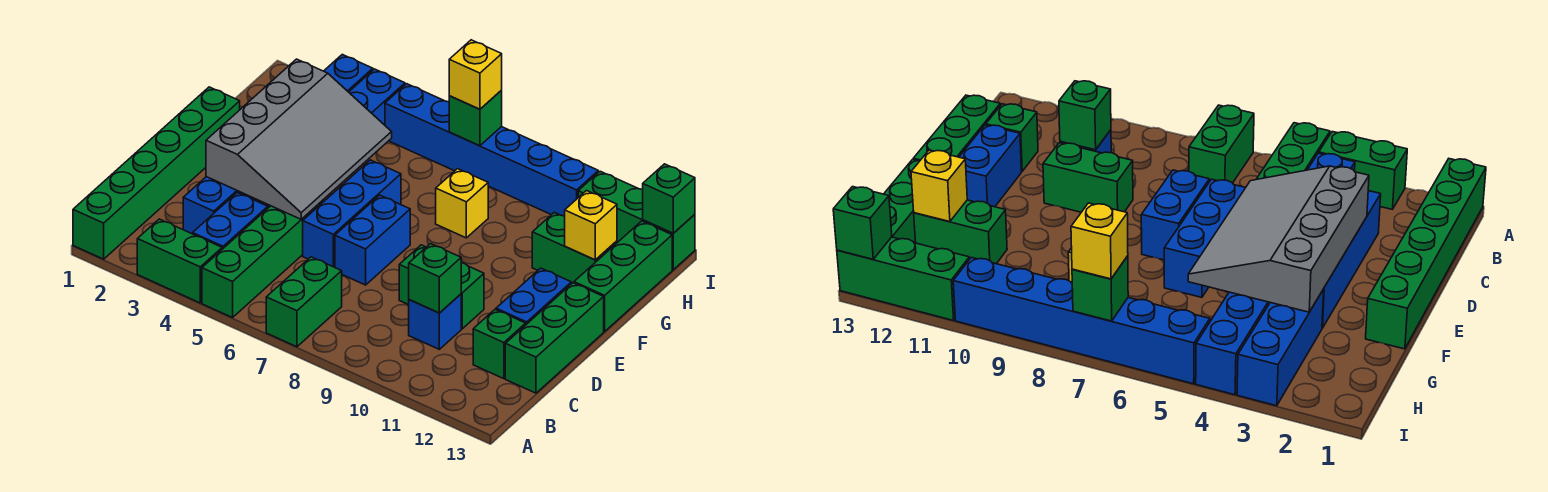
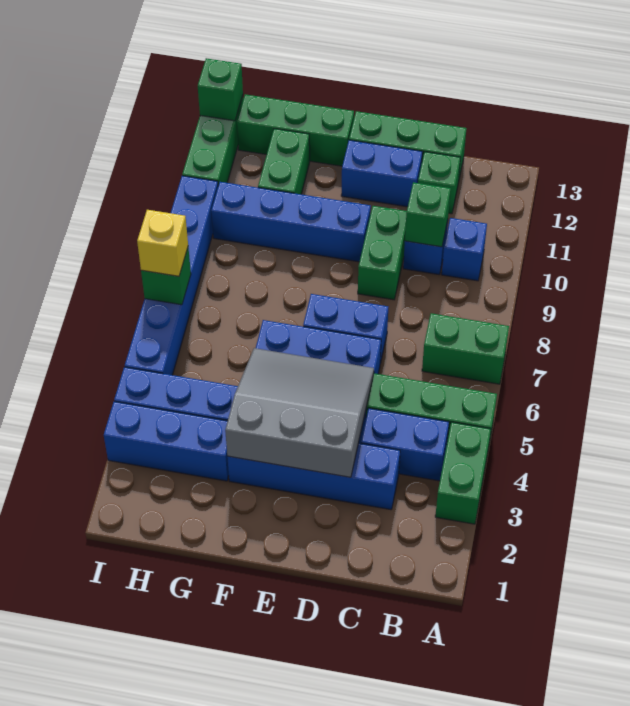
green 1x6 brick [73,87,240,259] -> none
none -> blue 1x1 brick [442,218,487,281]
grey 3x4 slope [206,59,392,219] -> grey 3x3 slope [225,348,374,477]
none -> blue 1x4 brick [211,182,371,262]
yellow 1x1 brick [436,169,488,238] -> none
yellow 1x1 brick [565,191,617,260] -> none

